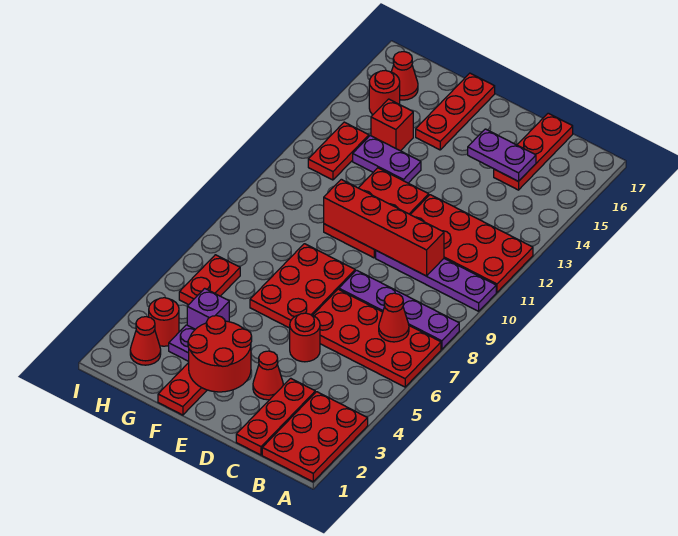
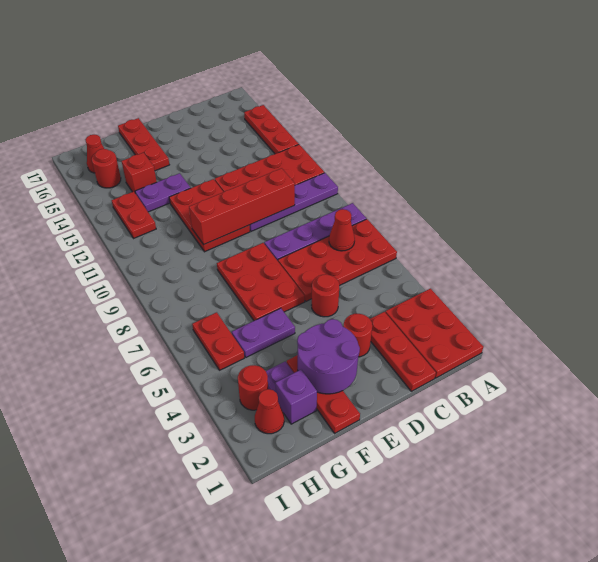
red 1x3 plate [494,113,573,190] -> red 1x3 plate moved to [244,105,299,154]
purple 1x2 plate [468,129,536,181] -> purple 1x2 plate moved to [232,308,295,357]
red 1x1 cone [253,351,283,400] -> red 1x1 round brick [343,314,372,357]
red 2x2 round brick [188,316,252,392] -> purple 2x2 round brick [297,319,360,394]
purple 1x1 brick [187,288,229,329] -> purple 1x1 brick moved to [275,370,317,424]

